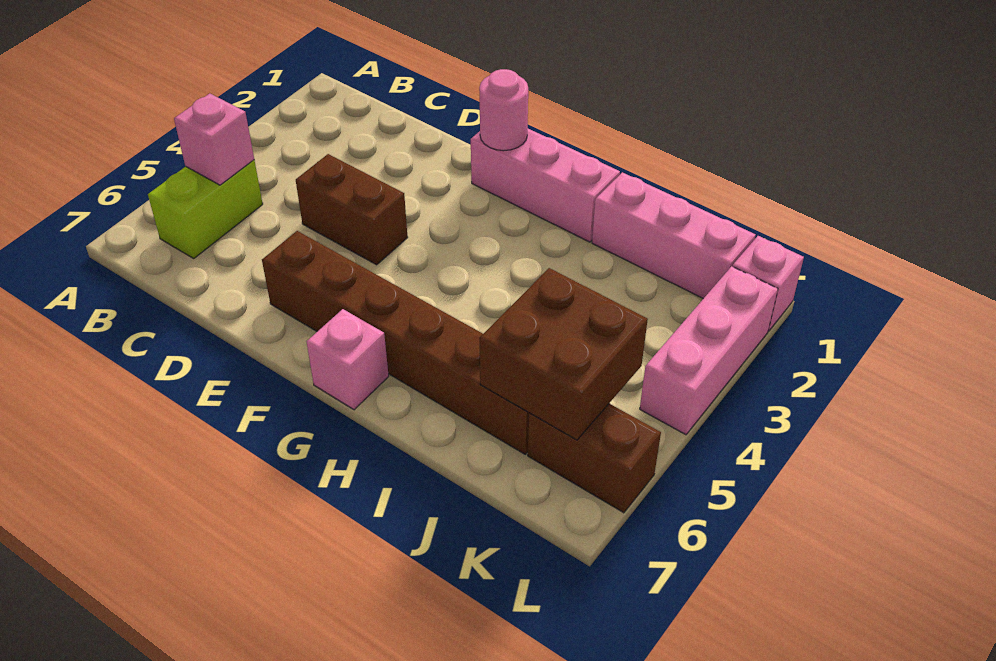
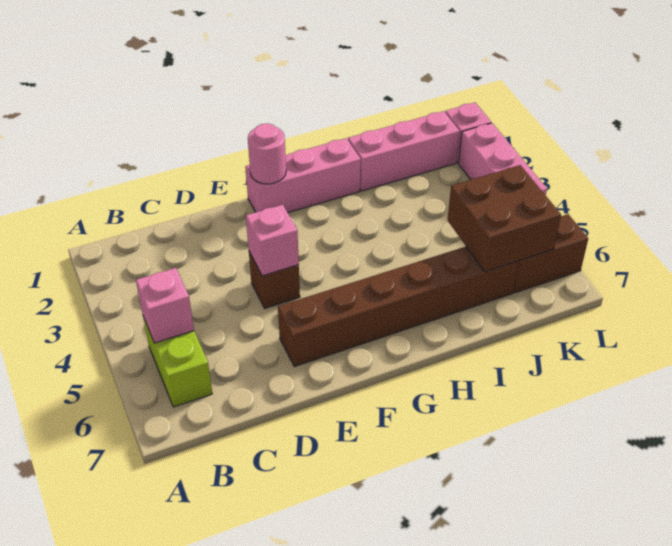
brown 1x2 brick [296,154,408,265] -> brown 1x1 brick [249,252,300,308]
pink 1x1 brick [307,309,389,410] -> pink 1x1 brick moved to [246,205,299,276]

